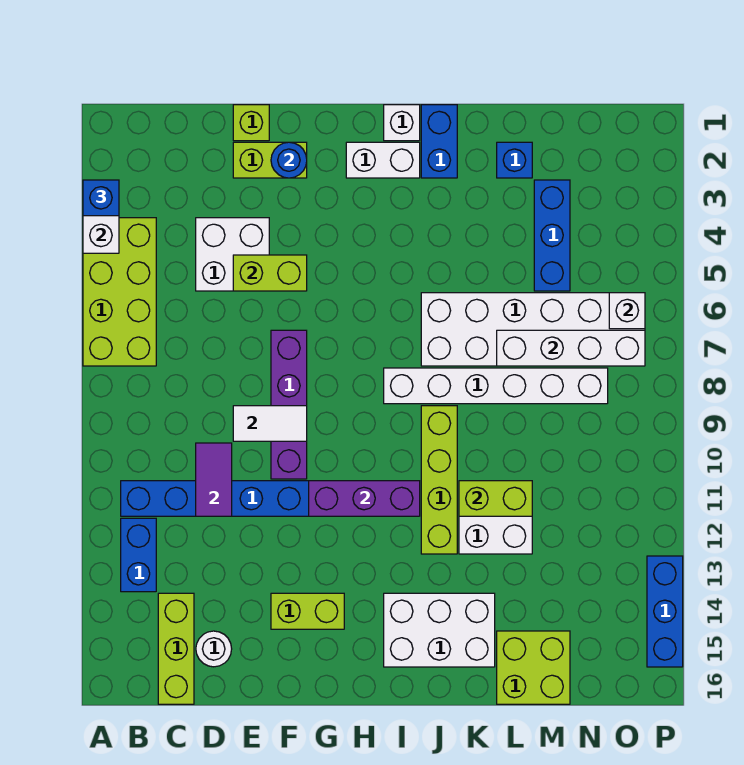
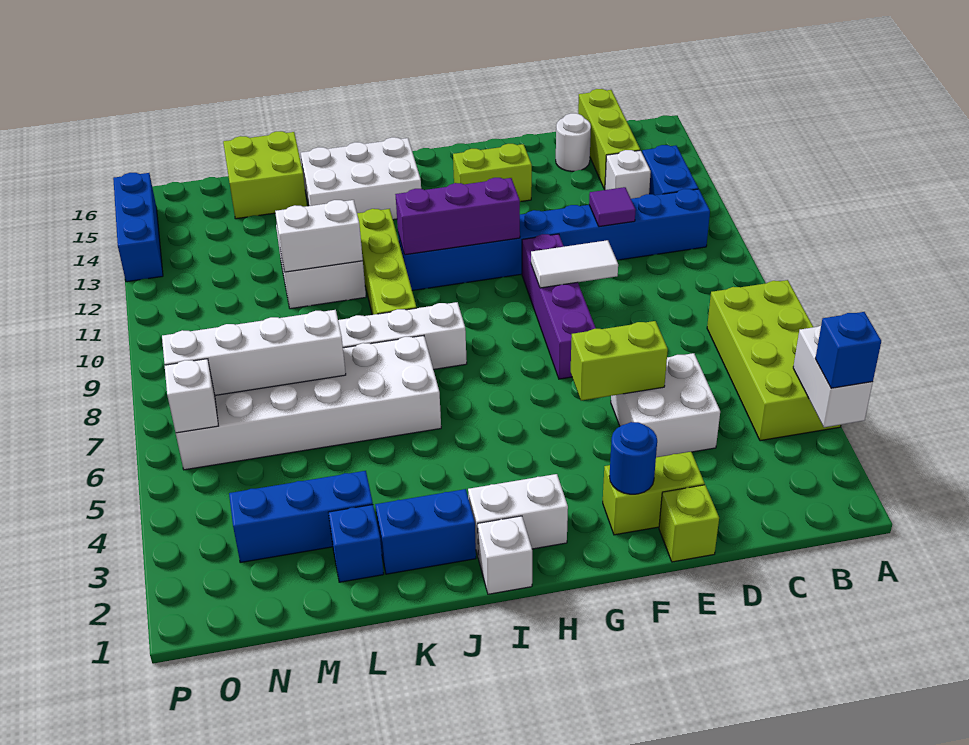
none -> white 1x1 brick [605,150,651,199]
purple 1x2 tile [196,443,232,516] -> purple 1x1 tile [589,187,636,227]
blue 1x2 brick [421,105,457,178] -> blue 1x2 brick turned to [375,489,476,574]
lime 1x2 brick [459,481,532,516] -> white 1x2 brick [275,200,363,272]
blue 1x3 brick [534,180,570,291] -> blue 1x3 brick turned to [229,471,373,563]

